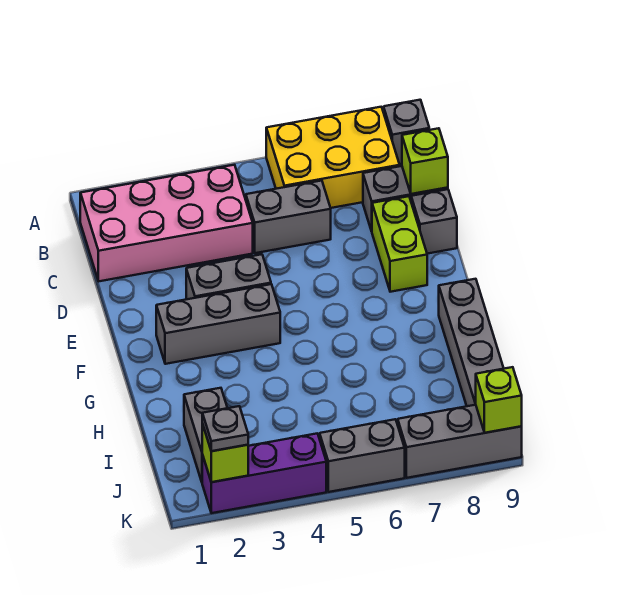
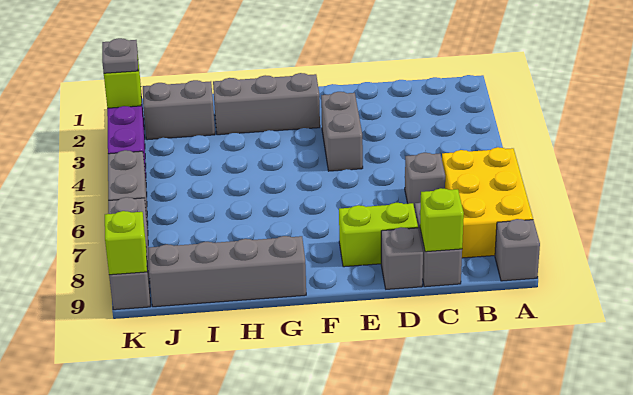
pink 2x4 brick [80,165,253,281] -> none
grey 1x2 brick [246,181,331,253] -> grey 1x1 brick [405,153,445,210]
grey 1x3 brick [156,284,280,364] -> grey 1x3 brick turned to [213,73,320,135]

